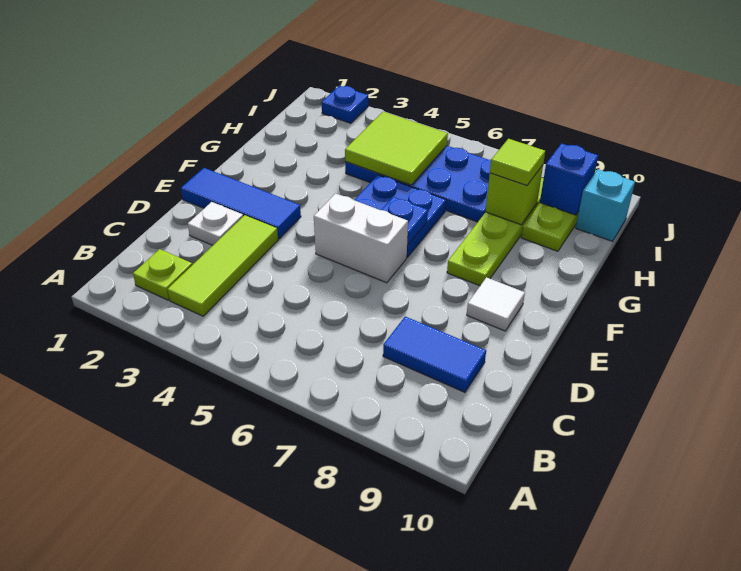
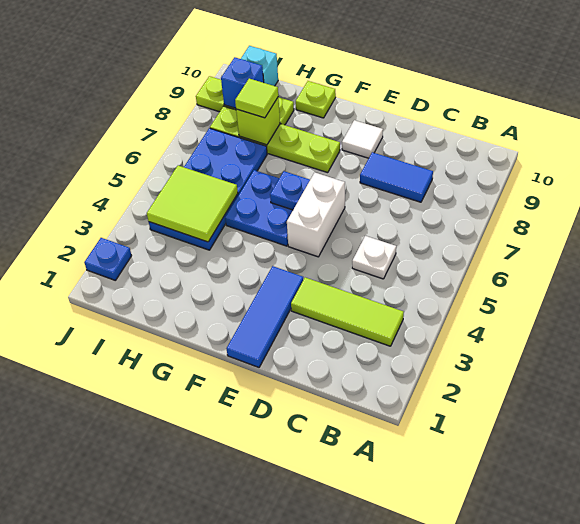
lime 1x1 plate [133,249,192,300] -> lime 1x1 plate moved to [296,81,336,118]
blue 1x2 tile [383,316,486,392] -> blue 1x2 tile turned to [360,152,433,202]
white 1x1 plate [188,202,243,245] -> white 1x1 plate moved to [352,236,396,279]

